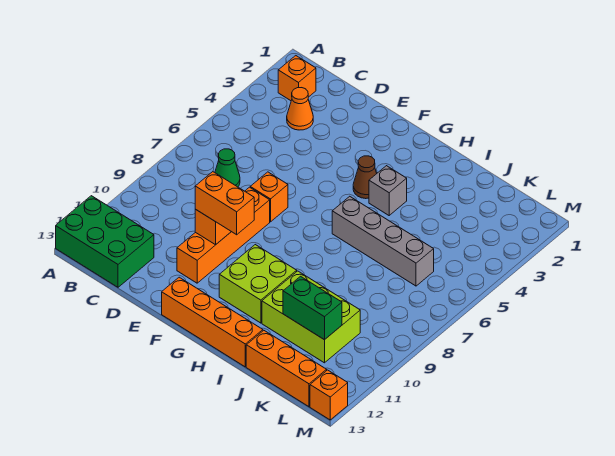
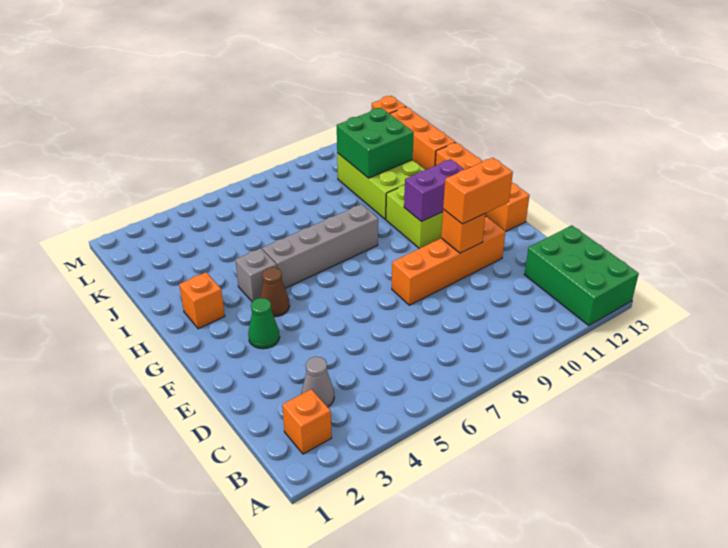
orange 1x1 cone [287,88,313,130] -> grey 1x1 cone [301,357,334,407]
green 1x1 cone [215,149,240,187] -> green 1x1 cone moved to [248,298,280,349]
orange 1x1 brick [250,172,288,222] -> orange 1x1 brick moved to [179,272,225,329]
orange 1x2 brick [195,172,254,235] -> orange 1x2 brick turned to [443,158,513,224]
none -> purple 1x2 brick [404,159,465,222]
grey 1x4 brick [332,196,434,286] -> grey 1x4 brick turned to [262,204,378,288]
green 1x2 brick [283,276,342,340] -> green 2x2 brick [337,108,414,178]

